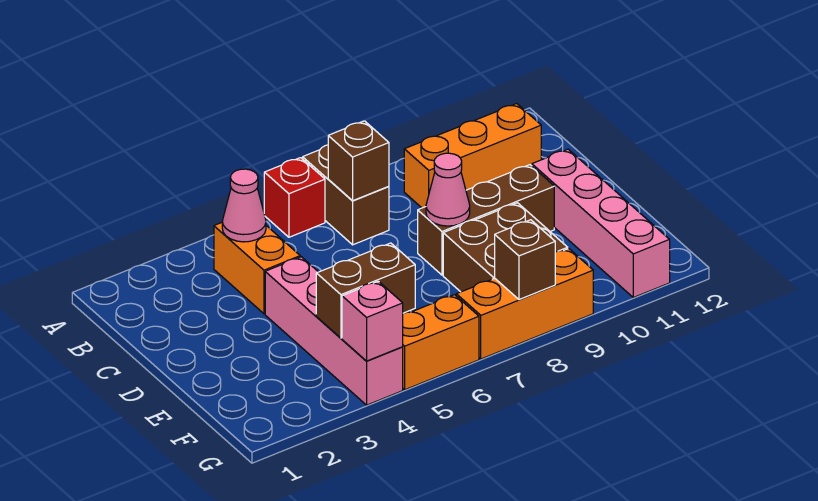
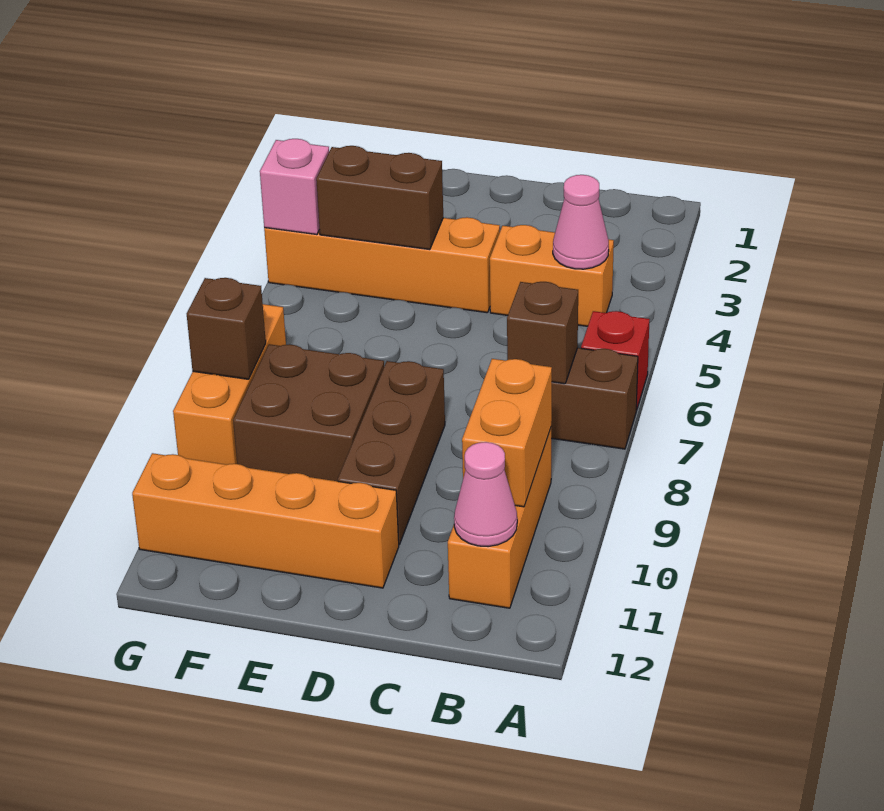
pink 1x4 brick [265,257,403,405] -> orange 1x4 brick [264,217,500,313]
pink 1x1 cone [426,153,470,226] -> pink 1x1 cone moved to [454,442,517,547]
pink 1x4 brick [532,149,670,297] -> orange 1x4 brick [132,453,399,588]
brown 1x2 brick [316,243,415,338] -> brown 1x2 brick turned to [316,146,443,250]
orange 1x2 brick [403,295,479,390] -> orange 1x2 brick moved to [462,359,552,507]

